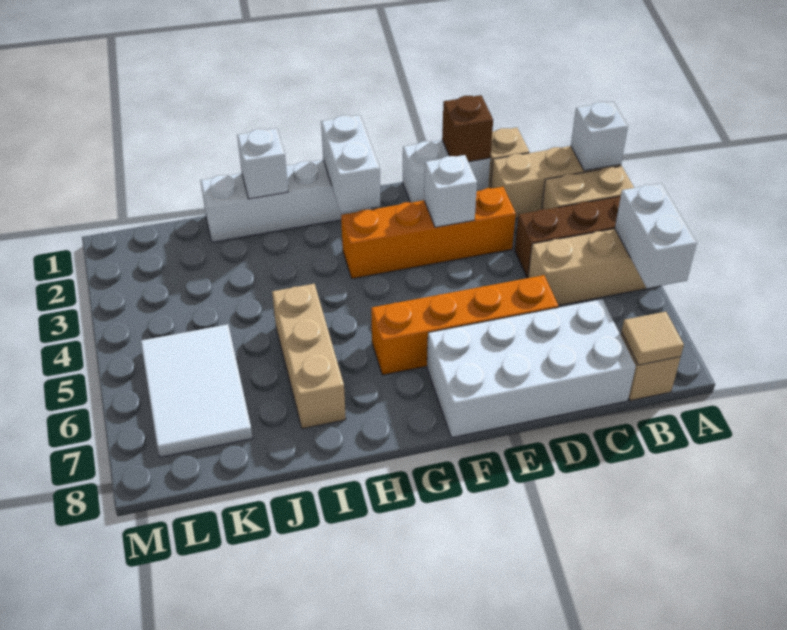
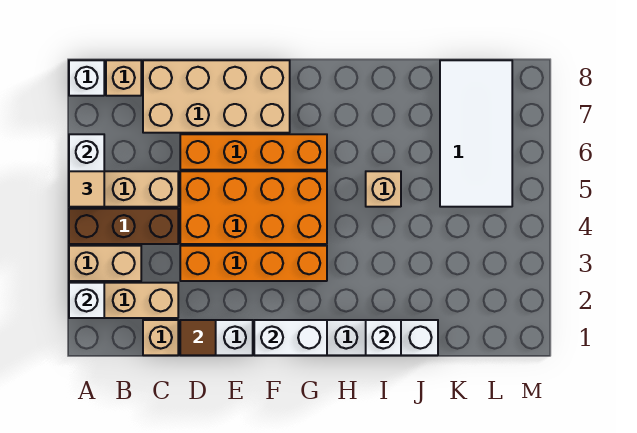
tan 1x1 tile [622,312,684,365] -> tan 1x1 tile moved to [69,171,104,207]
white 2x4 brick [427,299,636,438] -> tan 2x4 brick [143,60,290,133]
brown 1x1 brick [442,95,493,162] -> brown 1x1 tile [180,320,216,355]
none -> orange 2x4 brick [180,171,327,244]
white 1x1 brick [424,155,477,227] -> white 1x1 brick moved to [69,60,104,96]
white 1x2 brick [321,115,380,213] -> white 1x2 brick turned to [254,320,327,355]
tan 1x3 brick [272,284,346,429] -> tan 1x1 brick [366,171,401,207]
white 2x3 tile [141,324,253,457] -> white 2x4 tile [440,60,512,207]

